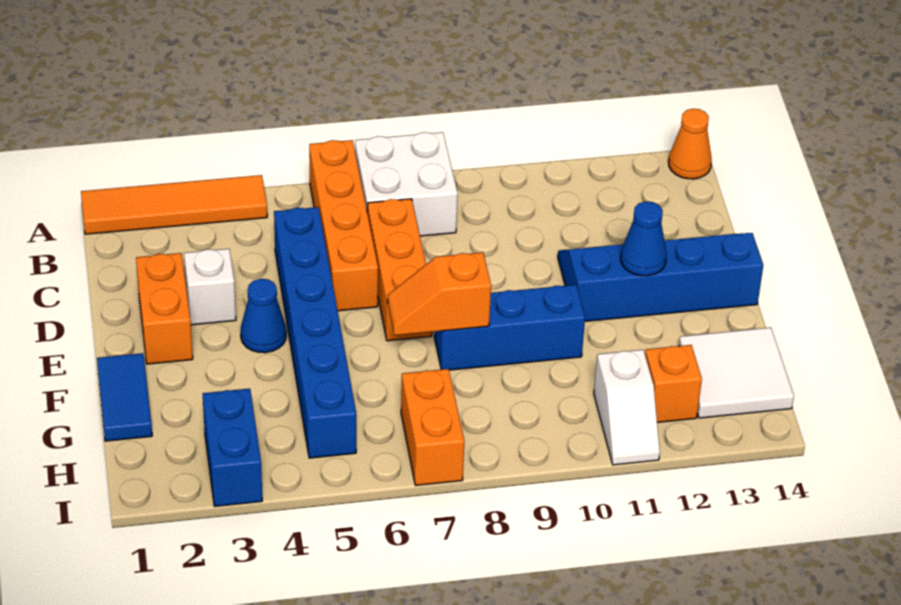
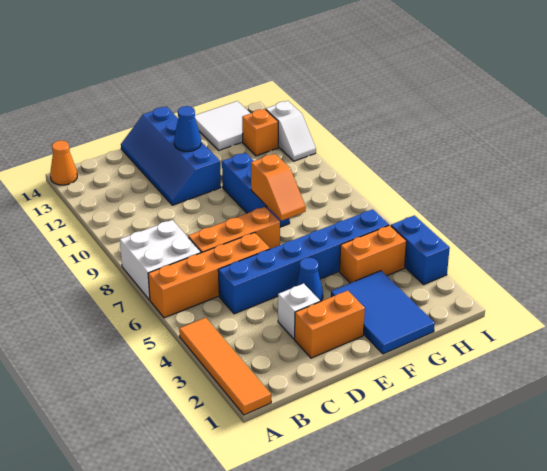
blue 1x2 tile [97,353,152,441] -> blue 2x3 tile [331,271,435,354]
blue 1x2 brick [203,389,262,506] -> blue 1x2 brick turned to [391,215,450,285]
orange 1x2 brick [401,369,464,485] -> orange 1x2 brick moved to [340,225,407,283]
white 1x2 slope [594,350,660,465] -> white 1x2 slope turned to [266,101,316,161]

